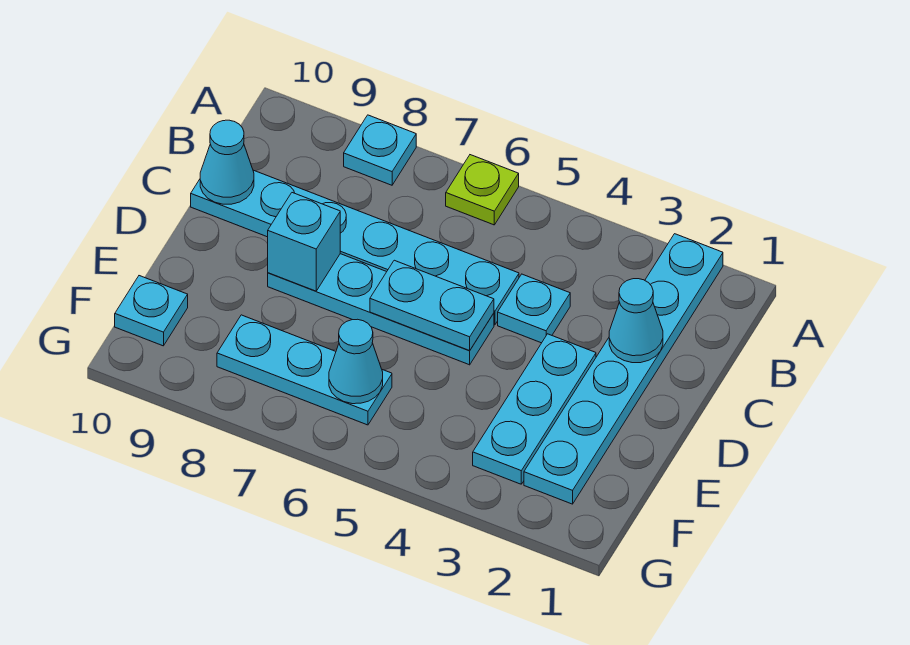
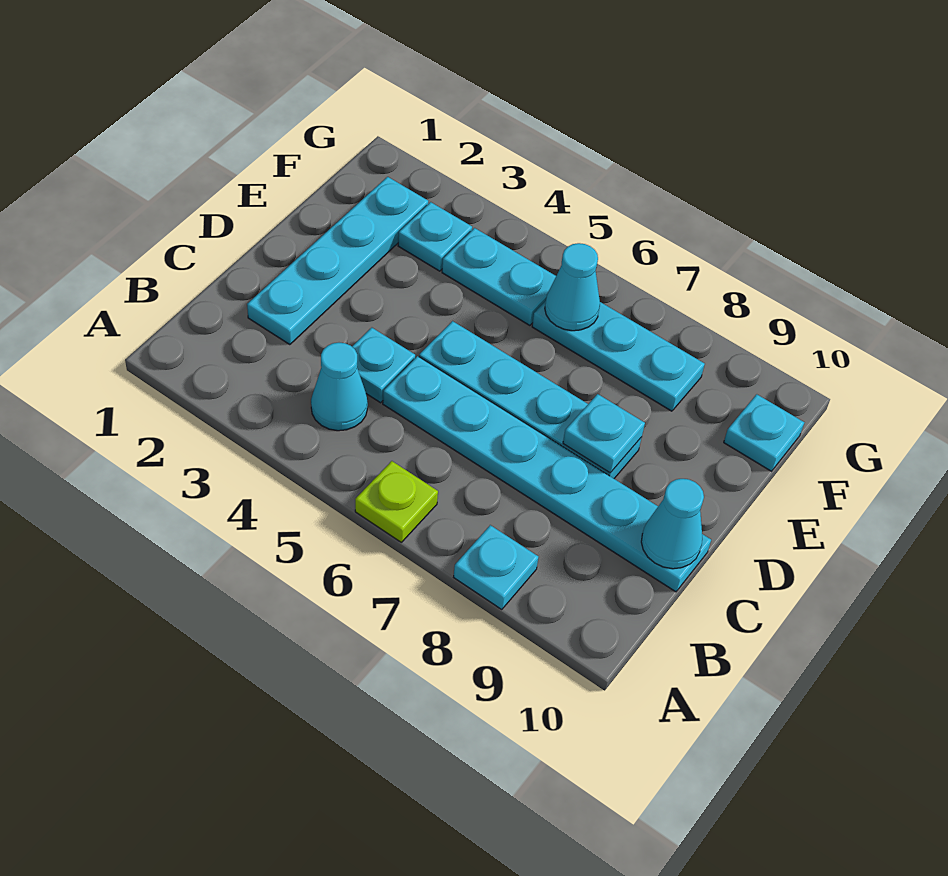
cyan 1x6 plate [524,234,723,504] -> cyan 1x4 plate [247,177,428,345]
cyan 1x1 cone [609,279,663,363] -> cyan 1x1 cone moved to [311,343,368,431]
cyan 1x3 plate [473,334,596,484] -> cyan 1x1 plate [398,202,472,271]
cyan 1x2 plate [370,260,494,350] -> cyan 1x2 plate moved to [442,228,556,326]
cyan 1x1 brick [268,193,340,291] -> cyan 1x1 plate [563,394,645,473]

